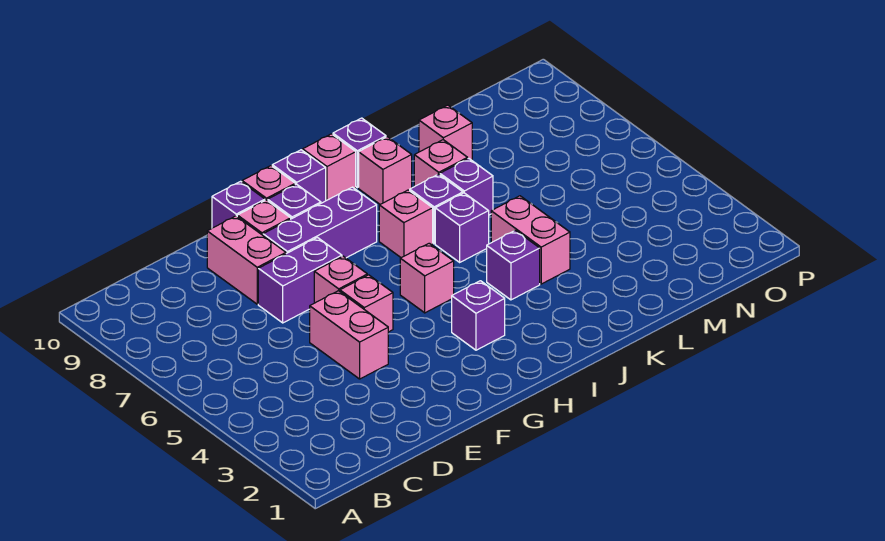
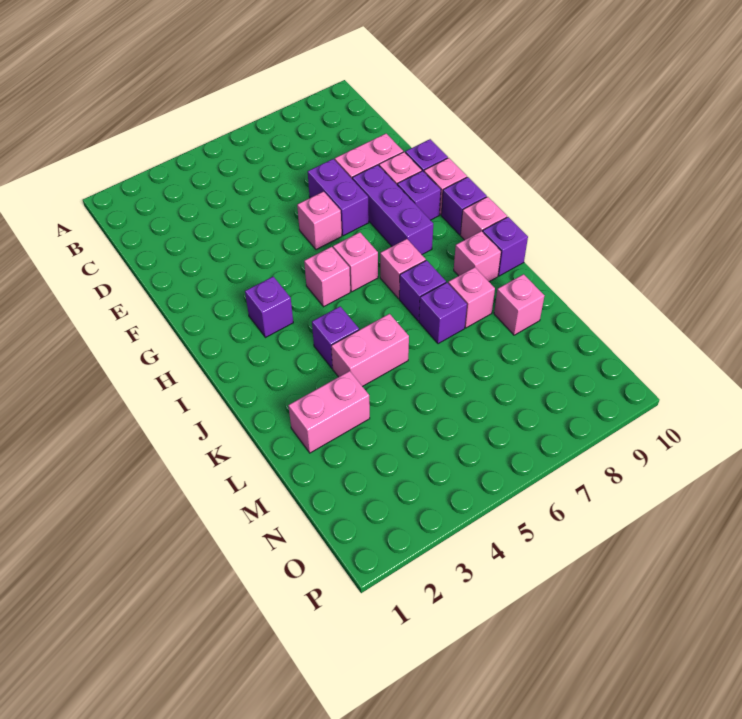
pink 1x2 brick [310,291,388,379] -> pink 1x2 brick moved to [288,371,370,453]
pink 1x1 brick [340,275,393,332] -> pink 1x1 brick moved to [333,232,378,292]
purple 1x1 brick [435,193,489,262] -> none

